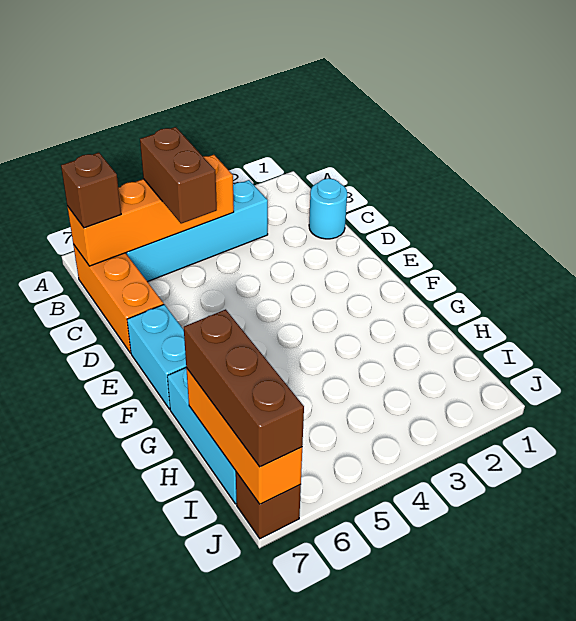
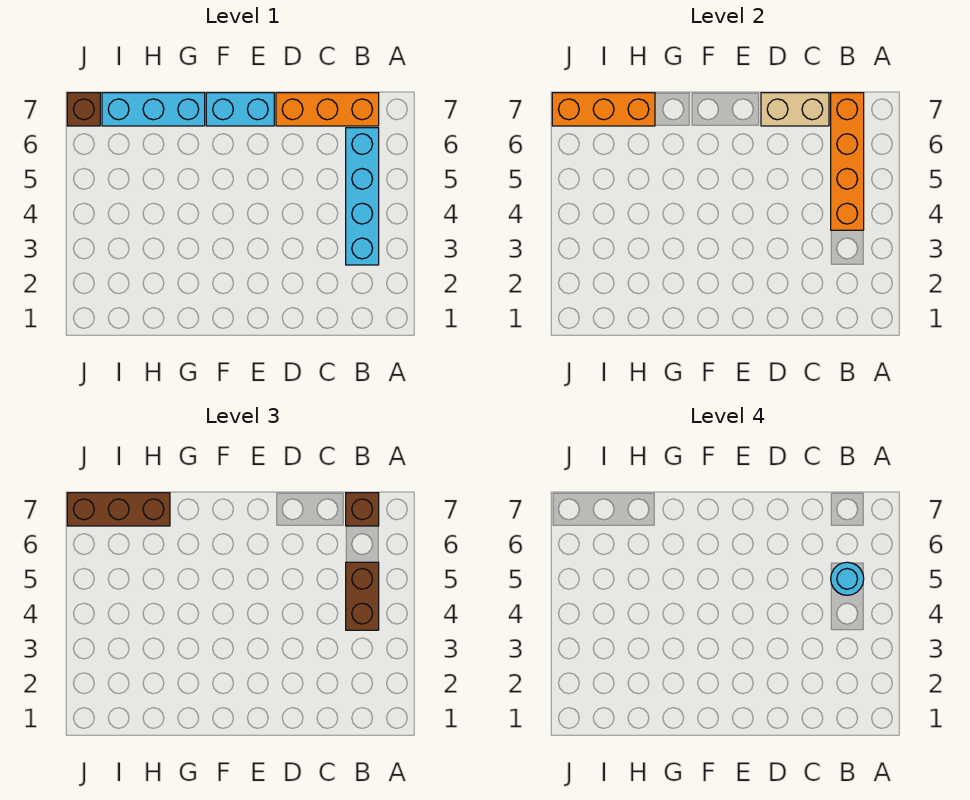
brown 1x2 brick [140,127,217,224] -> brown 1x2 brick turned to [346,562,379,630]
cyan 1x1 round brick [309,178,347,239] -> cyan 1x1 round brick moved to [831,562,864,595]
none -> tan 1x2 brick [761,93,829,126]

